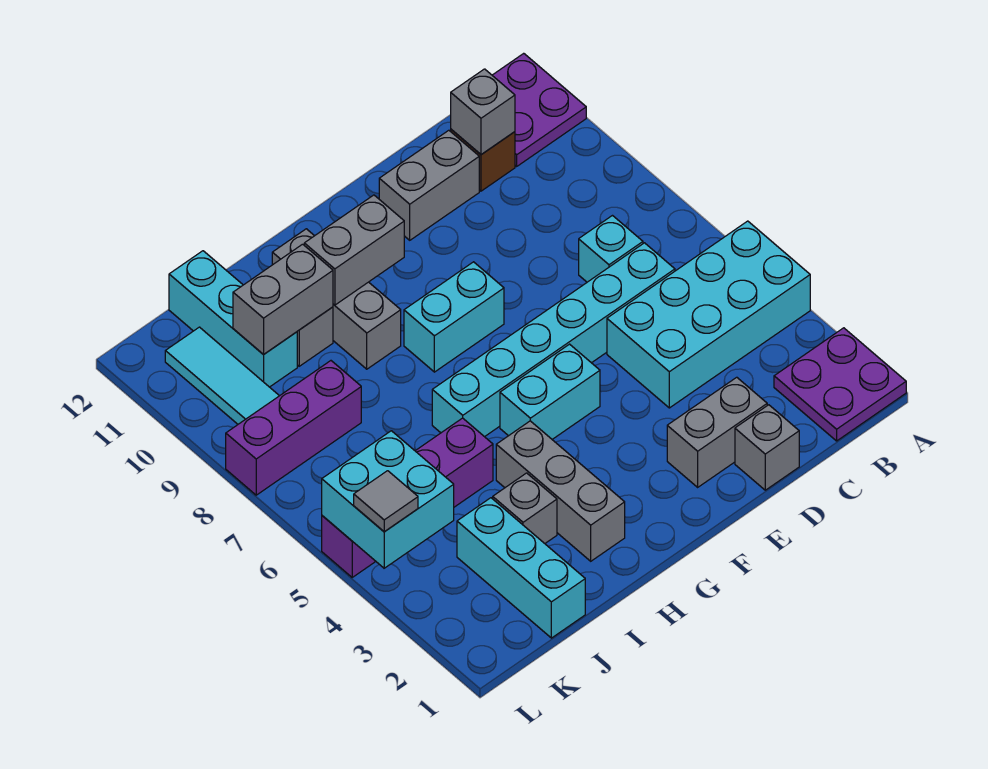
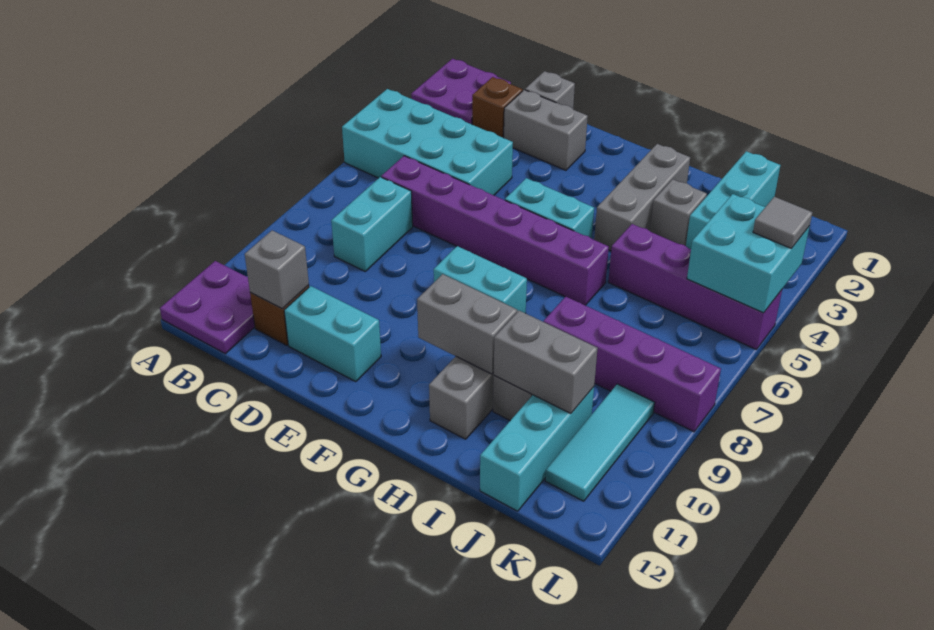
none -> brown 1x1 brick [472,77,523,138]
cyan 1x6 brick [432,243,675,437] -> purple 1x6 brick [381,156,609,305]
cyan 1x1 brick [579,216,643,282] -> cyan 1x2 brick [331,177,413,271]
grey 1x2 brick [379,130,479,240] -> cyan 1x2 brick [284,286,381,382]
purple 1x3 brick [226,361,361,495] -> purple 1x4 brick [543,297,721,432]

